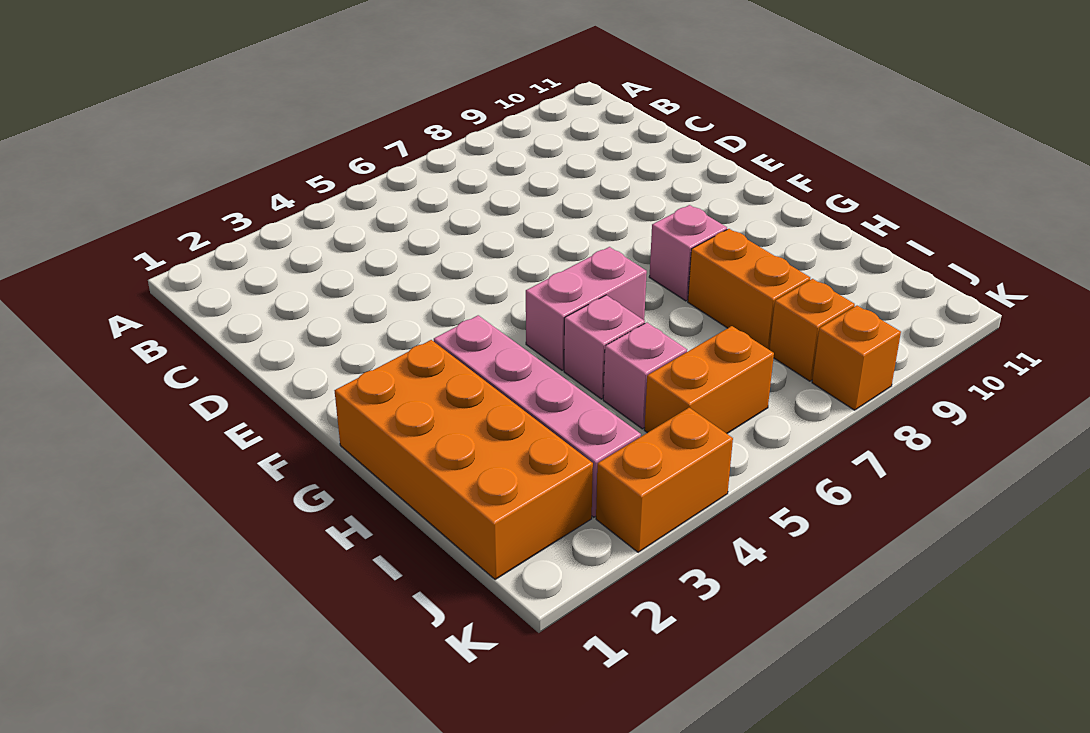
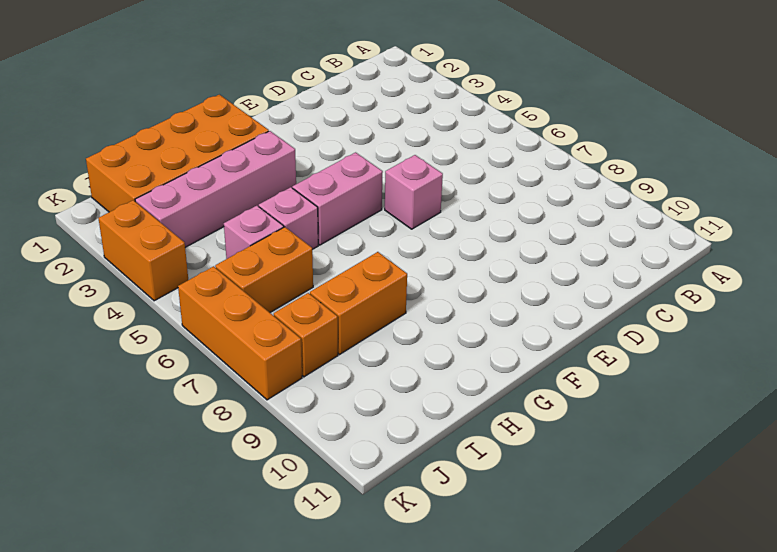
pink 1x2 brick [526,247,647,370] -> pink 1x2 brick turned to [292,152,383,245]
pink 1x1 brick [649,205,727,301] -> pink 1x1 brick moved to [385,155,443,229]
orange 1x2 brick [644,326,774,434] -> orange 1x2 brick turned to [215,227,313,312]
orange 1x1 brick [812,306,901,410] -> orange 1x3 brick [178,266,302,400]

